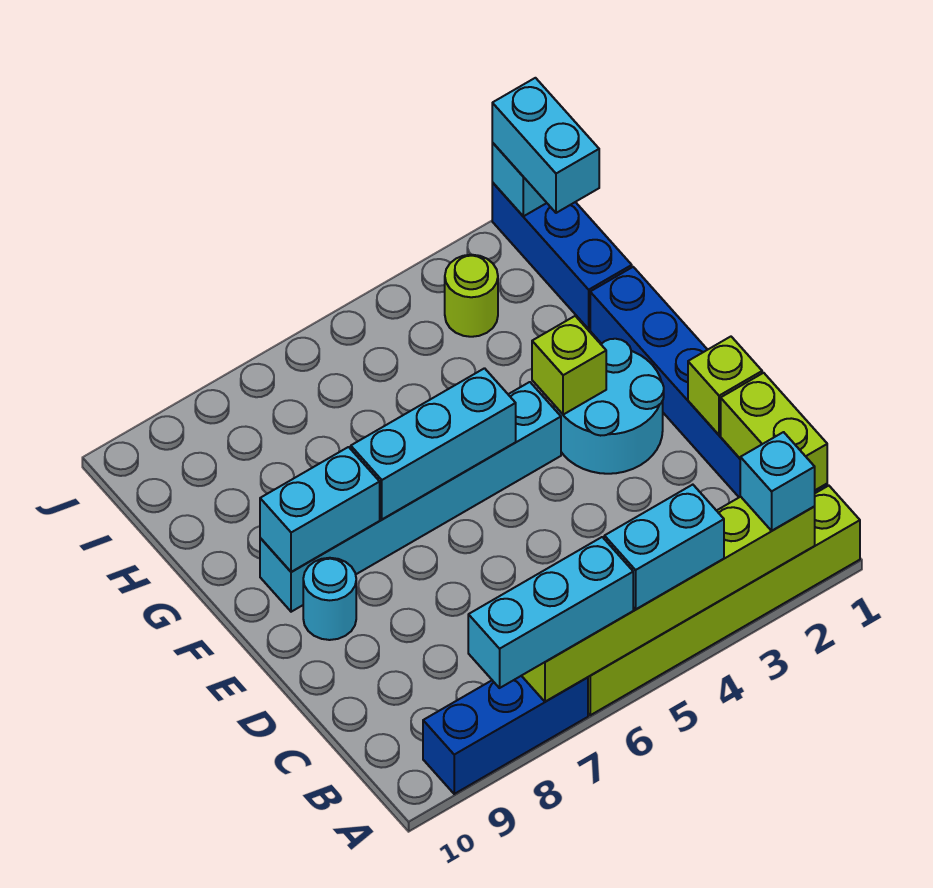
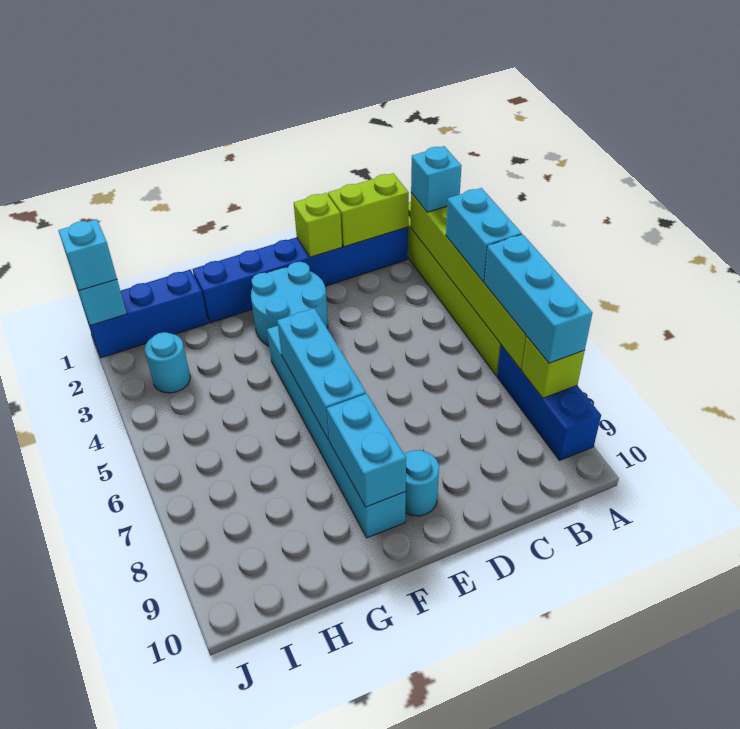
lime 1x1 brick [532,316,606,415] -> lime 1x1 brick moved to [522,337,585,398]
cyan 1x2 brick [492,78,599,213] -> cyan 1x1 brick [58,219,117,290]
lime 1x1 round brick [445,255,498,337] -> cyan 1x1 round brick [145,332,190,393]

